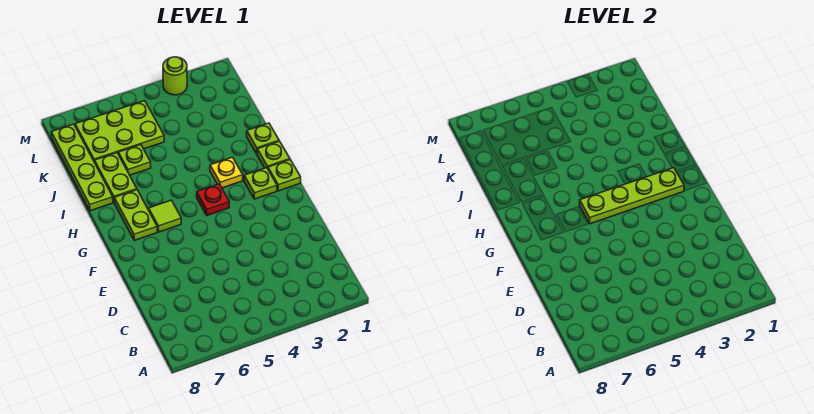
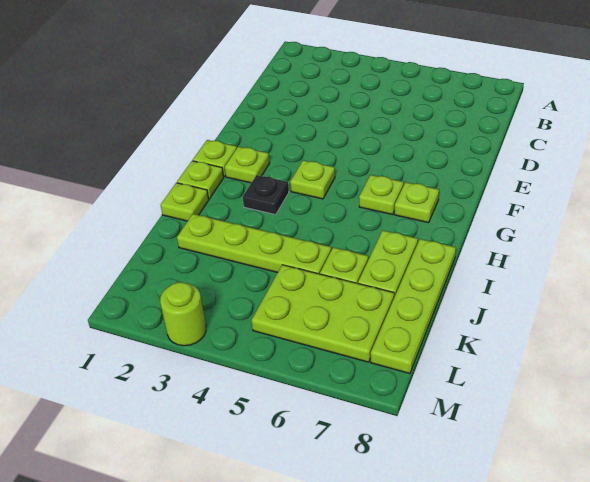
lime 1x4 plate [580,168,684,224] -> lime 1x4 plate moved to [177,214,331,274]
red 1x1 plate [197,184,229,215] -> lime 1x1 plate [290,160,335,199]
lime 1x1 tile [149,200,181,232] -> lime 1x1 plate [359,175,404,215]
lime 1x2 plate [114,190,157,240] -> lime 1x1 plate [394,182,439,223]
yellow 1x1 plate [210,157,243,188] -> black 1x1 plate [243,175,289,215]

